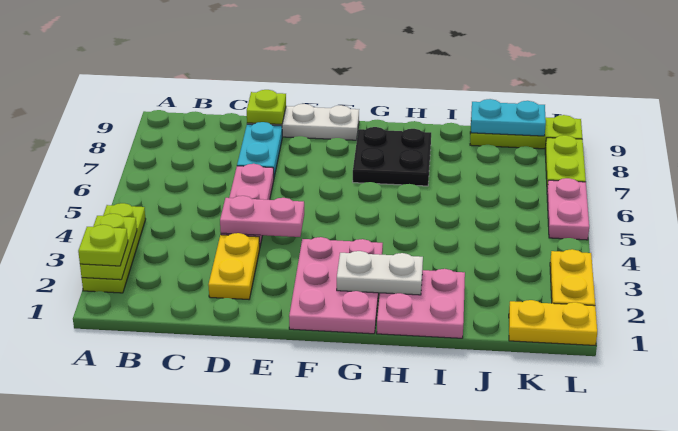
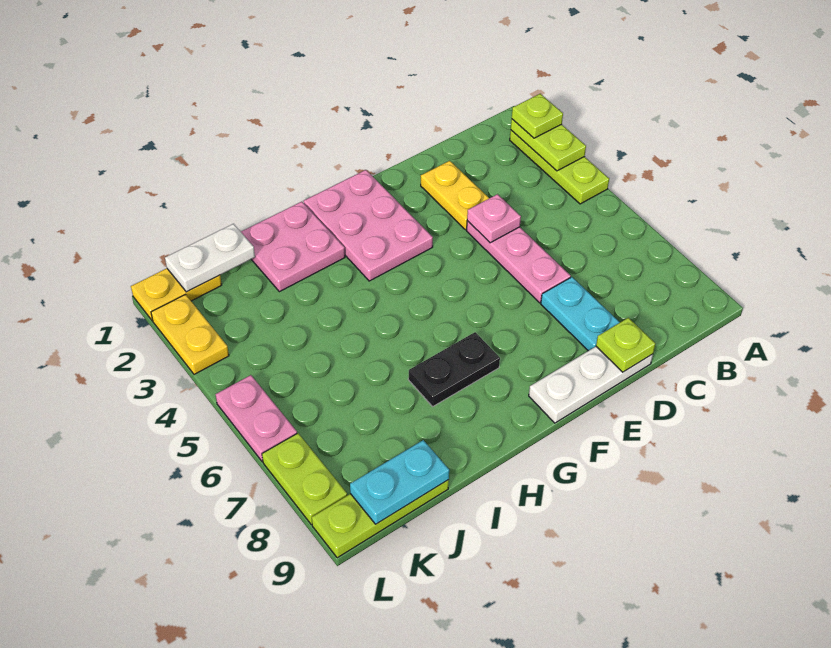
pink 1x2 plate [220,196,304,237] -> pink 1x1 plate [467,194,521,243]
white 1x2 plate [337,251,423,295] -> white 1x2 plate moved to [165,224,255,292]
black 2x2 plate [353,127,431,186] -> black 1x2 plate [408,332,500,406]

